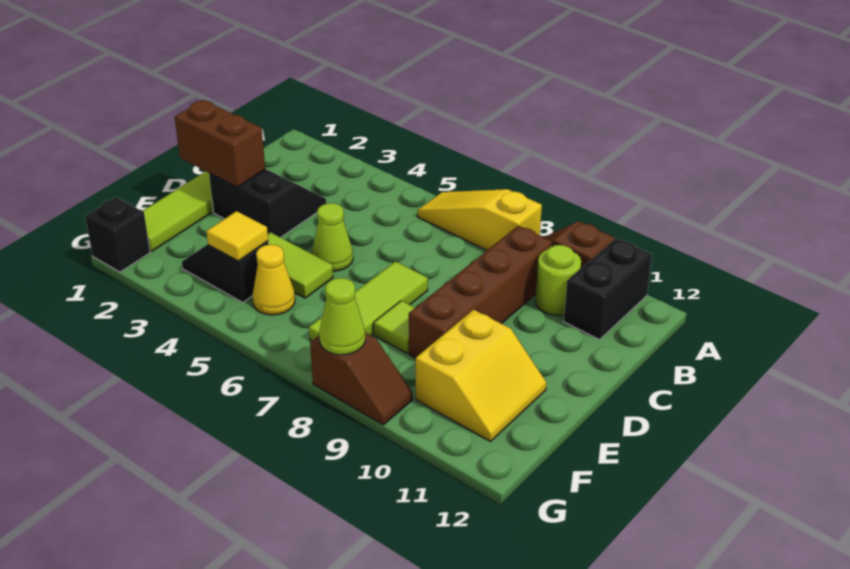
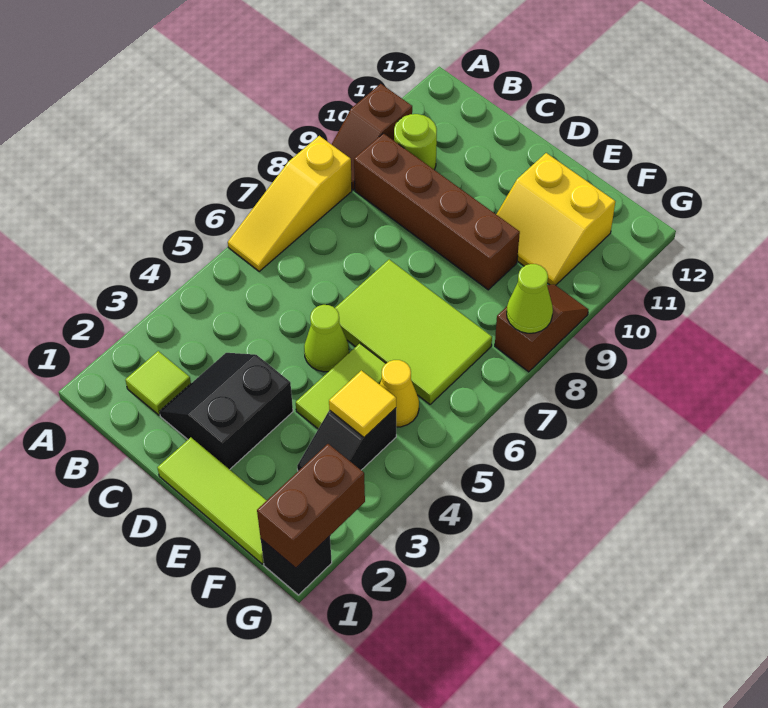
black 1x2 brick [564,238,652,340] -> none
brown 1x2 brick [175,100,265,187] -> brown 1x2 brick moved to [257,444,365,568]
lime 1x3 tile [309,261,428,341] -> lime 2x3 tile [335,260,492,404]
lime 1x1 tile [374,301,415,353] -> lime 1x1 tile moved to [125,351,191,415]
yellow 2x2 slope [416,310,546,441] -> yellow 2x2 slope turned to [496,153,615,285]

